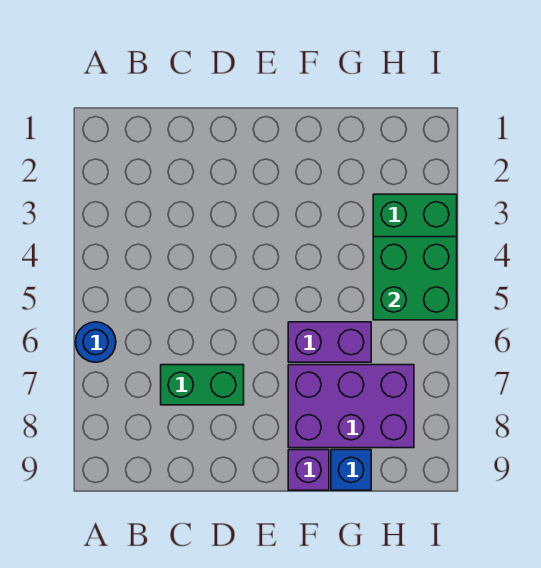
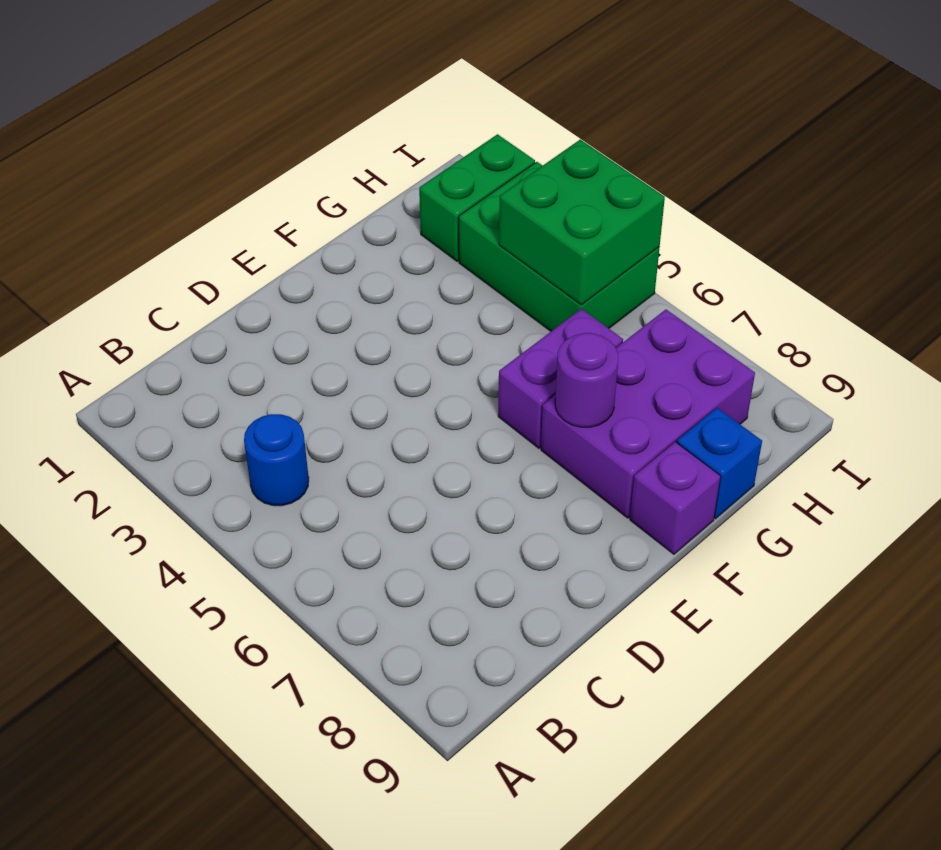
blue 1x1 round brick [75,322,116,362] -> blue 1x1 round brick moved to [244,414,309,506]
green 1x2 brick [161,365,244,405] -> green 1x2 brick moved to [419,134,535,261]
none -> purple 1x1 round brick [555,333,618,427]

